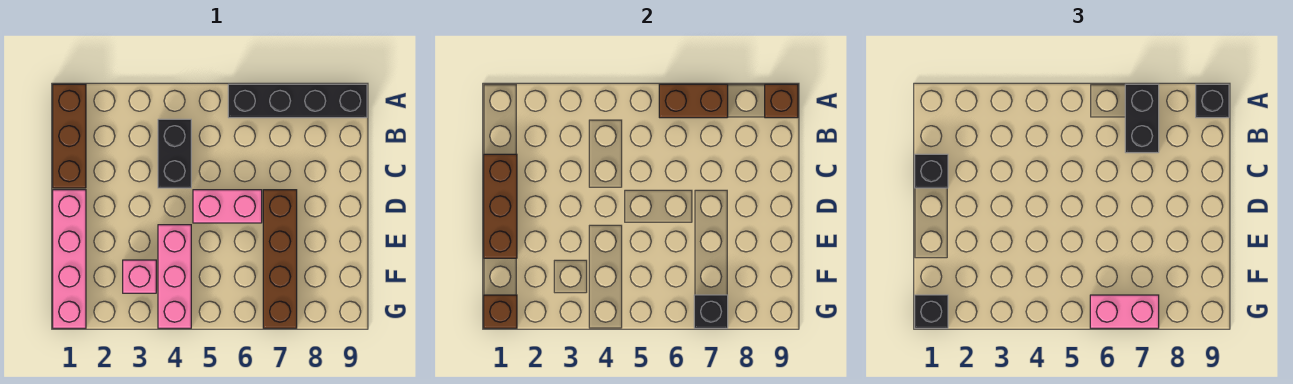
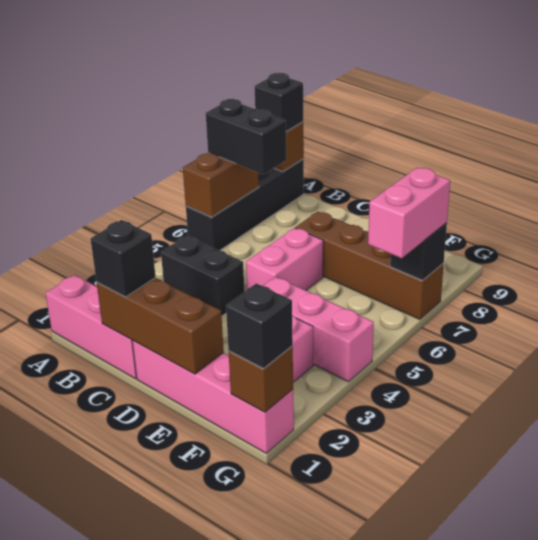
brown 1x3 brick [53,84,86,188] -> pink 1x3 brick [45,275,137,379]

